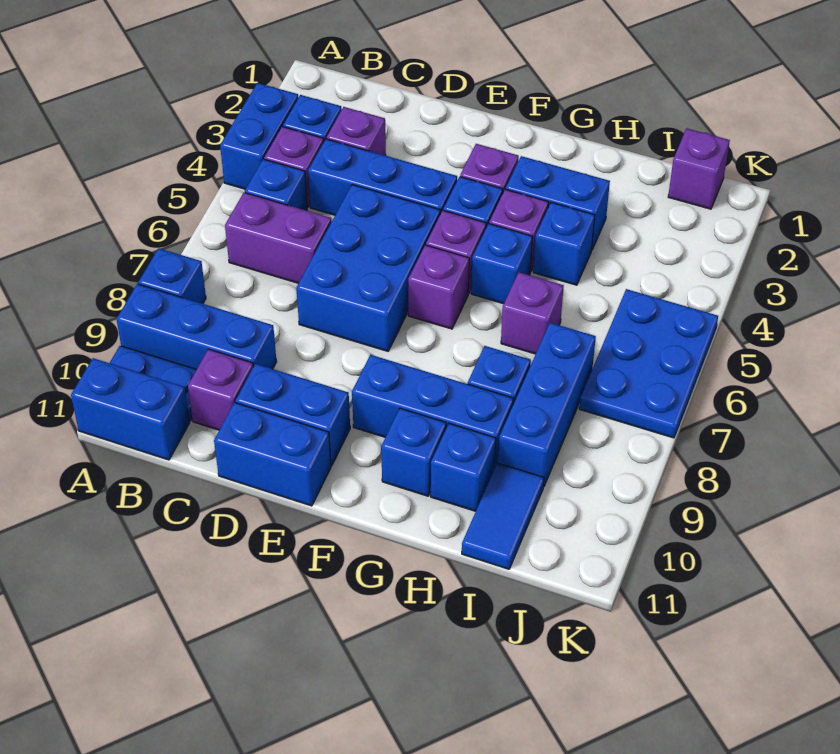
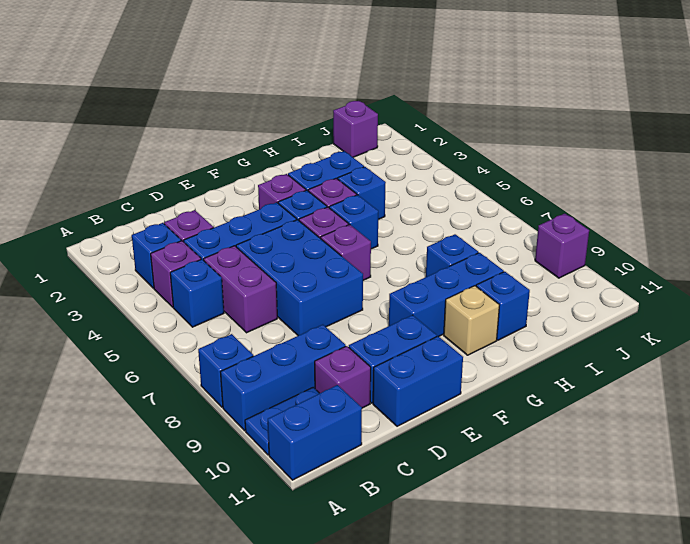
blue 1x2 brick [220,83,298,189] -> none
purple 1x2 brick [225,193,332,283] -> purple 1x2 brick turned to [204,246,277,333]
blue 1x1 brick [381,408,446,496] -> tan 1x1 brick [444,286,499,355]
purple 1x1 brick [501,272,564,354] -> purple 1x1 brick moved to [535,214,589,278]
blue 1x3 brick [498,323,596,487] -> none
blue 1x2 tile [462,463,544,569] -> none
blue 2x3 plate [579,289,718,438] -> none

